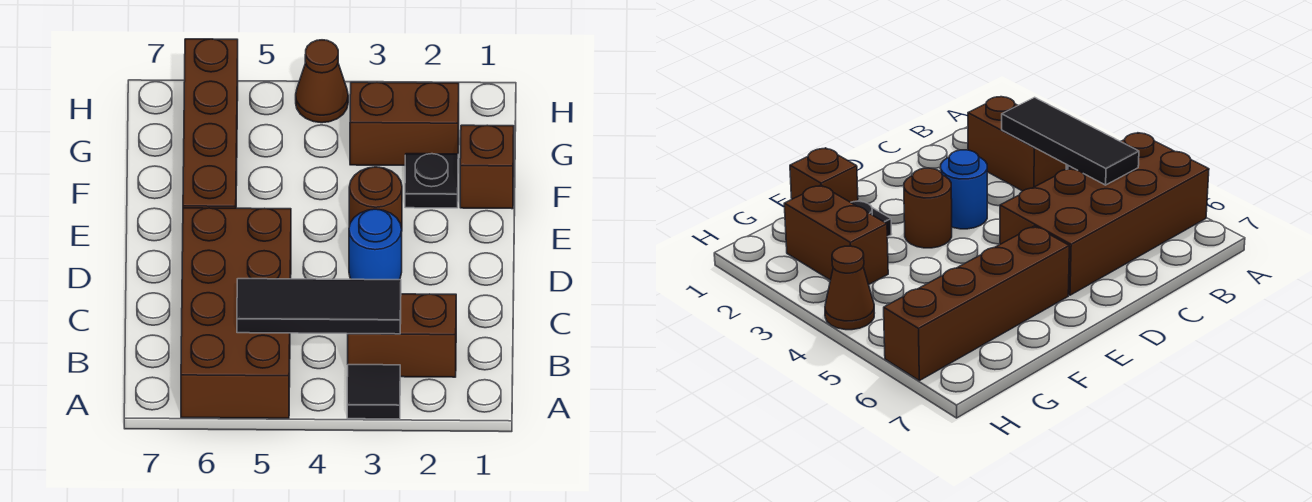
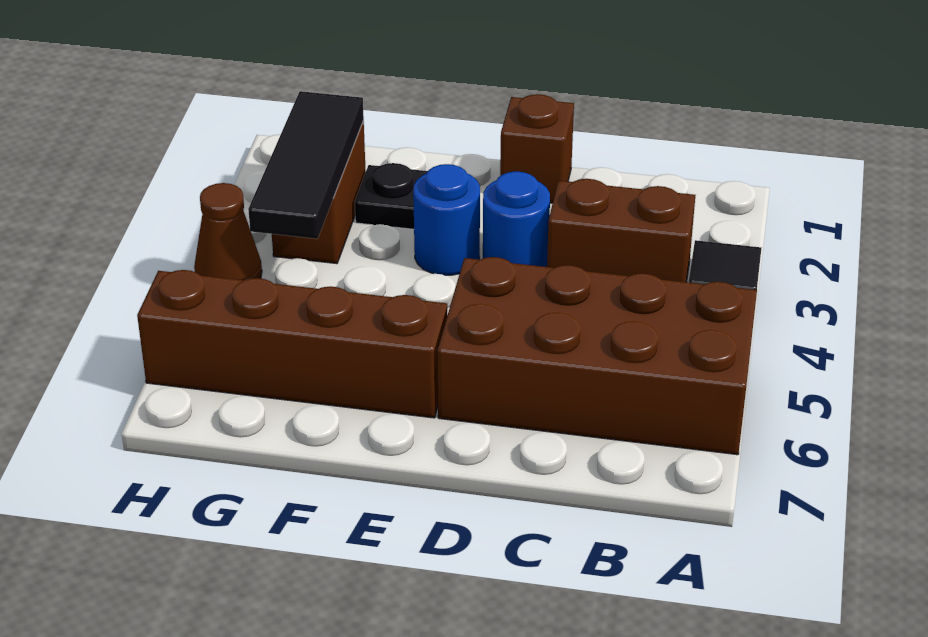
brown 1x2 brick [348,294,456,377] -> brown 1x2 brick turned to [547,179,695,282]
black 1x3 tile [237,279,401,334] -> black 1x3 tile moved to [248,91,364,239]
brown 1x1 round brick [349,167,402,229] -> blue 1x1 round brick [413,164,480,275]
brown 1x1 brick [460,125,514,209] -> brown 1x1 brick moved to [500,94,574,203]

